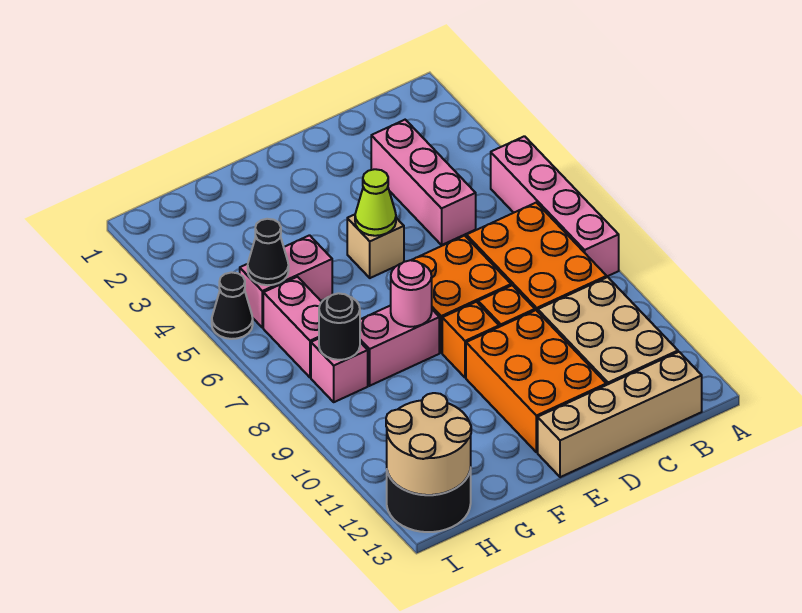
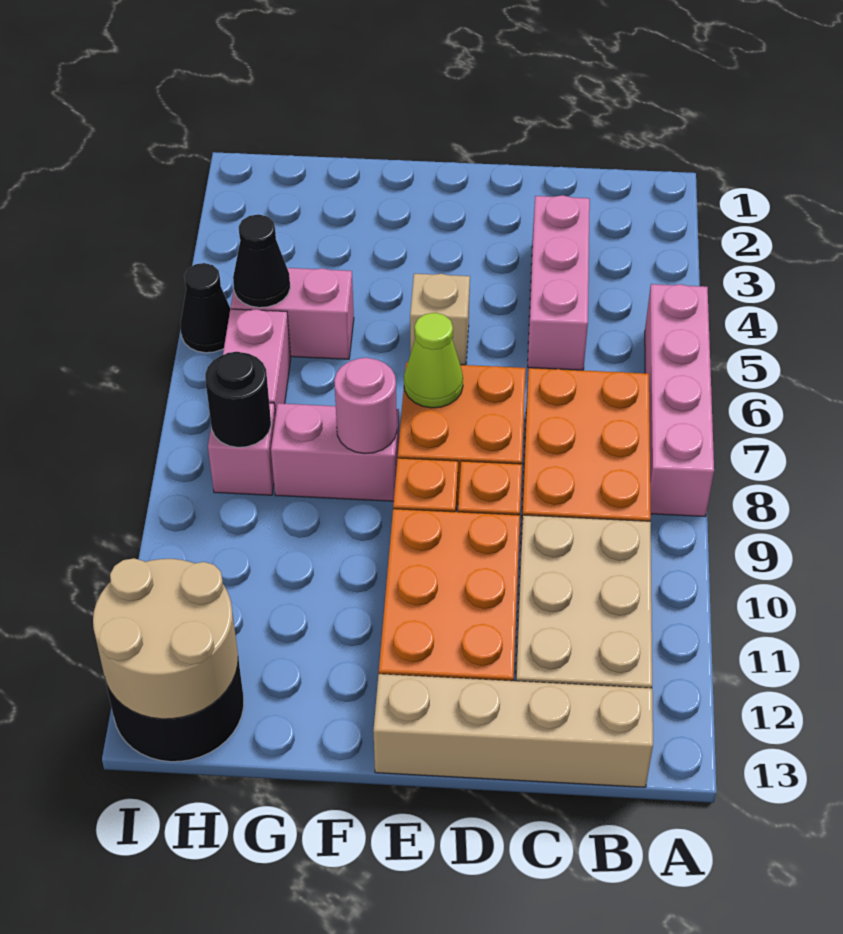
lime 1x1 cone [355,169,396,236] -> lime 1x1 cone moved to [404,313,463,408]

